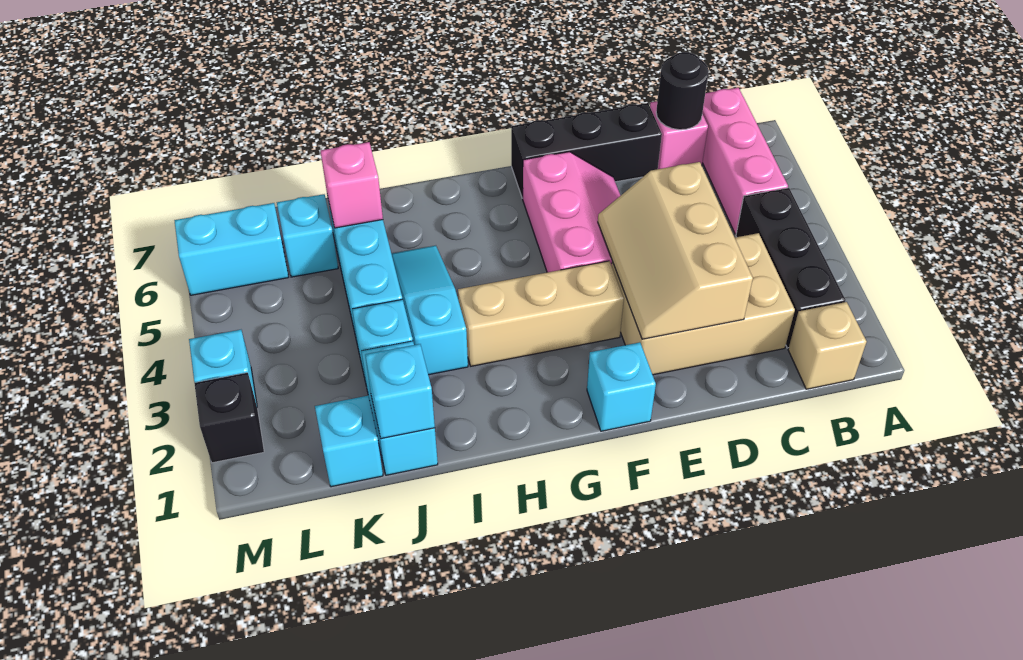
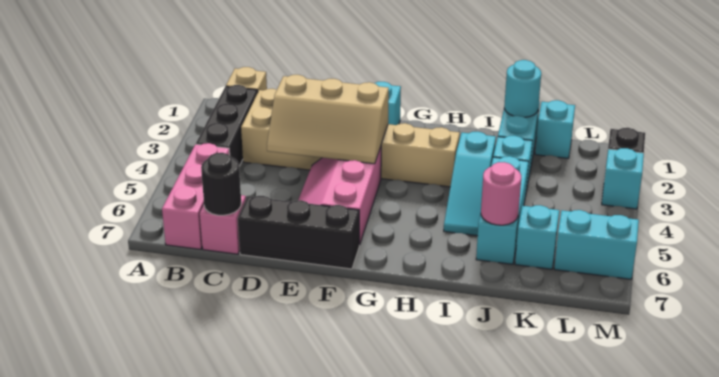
tan 2x3 slope [598,162,753,339] -> tan 2x3 slope turned to [267,75,389,164]
cyan 1x1 brick [365,344,435,439] -> cyan 1x1 round brick [504,60,541,117]
pink 1x1 brick [321,142,383,228] -> pink 1x1 round brick [481,162,521,225]

